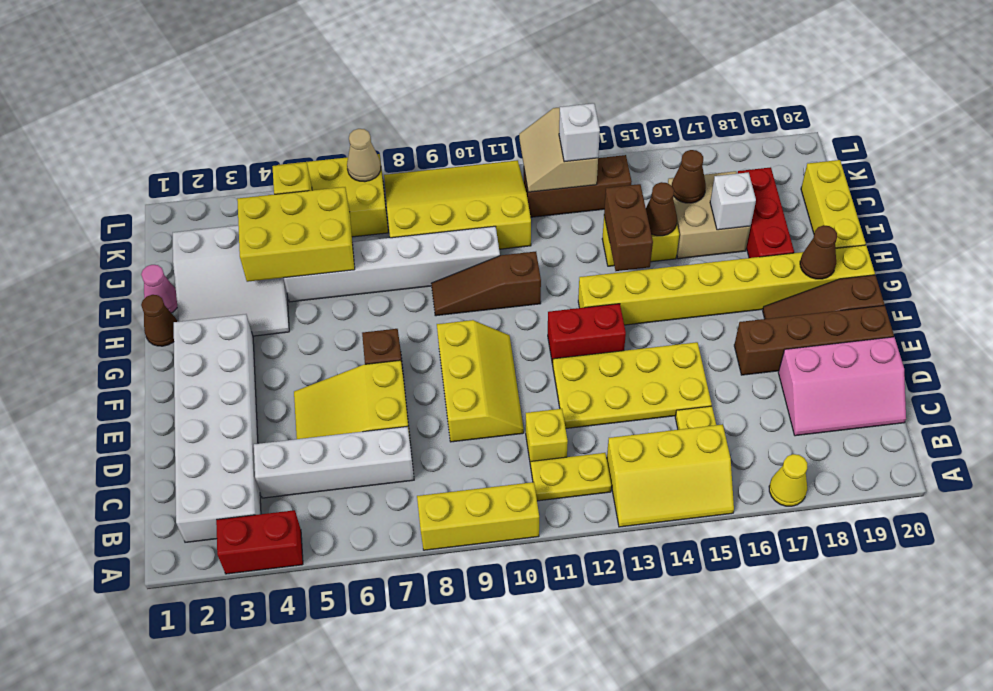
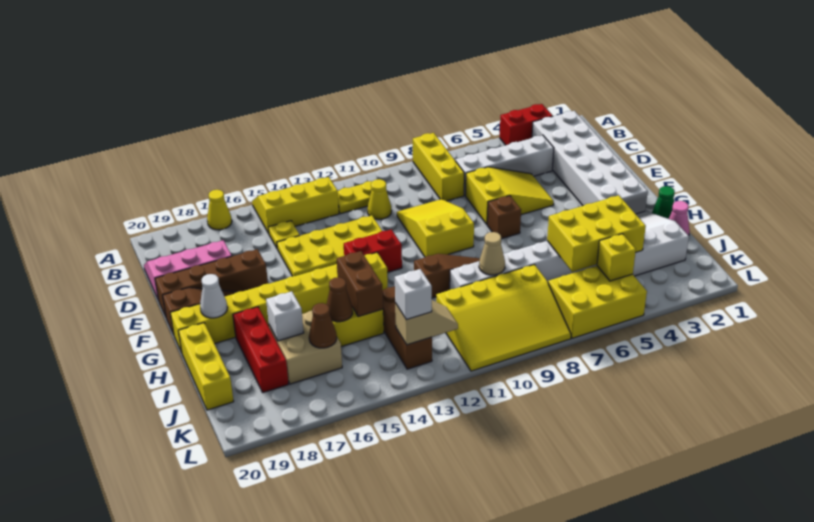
yellow 1x3 brick [417,482,539,550] -> yellow 1x3 brick turned to [413,133,464,201]
yellow 1x1 brick [526,409,568,466] -> yellow 1x1 cone [368,179,392,219]
yellow 2x3 slope [437,320,524,442] -> yellow 2x3 slope turned to [397,199,474,257]
brown 1x1 cone [800,225,837,279] -> white 1x1 cone [200,274,227,318]
brown 1x1 cone [141,295,178,346] -> green 1x1 cone [652,186,675,219]
brown 1x3 brick [524,155,632,217] -> brown 1x3 brick turned to [382,286,432,369]
tan 2x2 slope [519,107,598,192] -> tan 1x2 slope [395,300,458,345]
tan 1x1 cone [347,129,381,182] -> tan 1x1 cone moved to [479,232,505,275]

